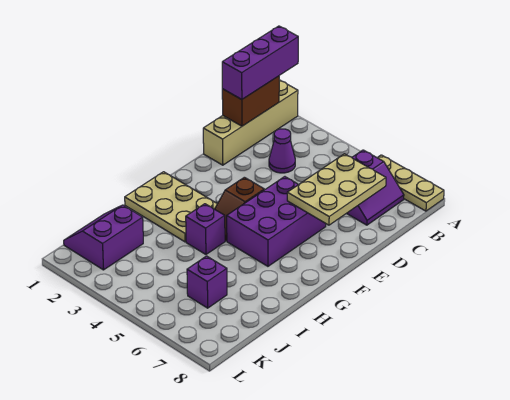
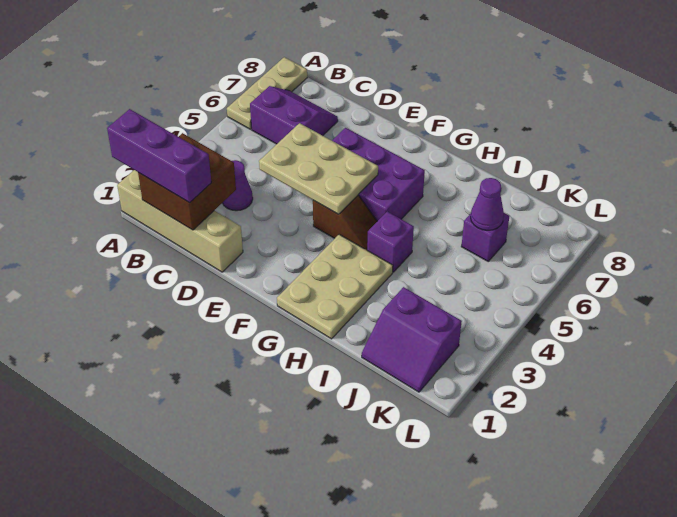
brown 1x2 brick [222,76,279,126] -> brown 2x2 brick [138,133,236,230]
tan 2x3 plate [287,154,386,225] -> tan 2x3 plate moved to [259,123,378,214]
none -> purple 1x1 cone [471,178,504,230]

